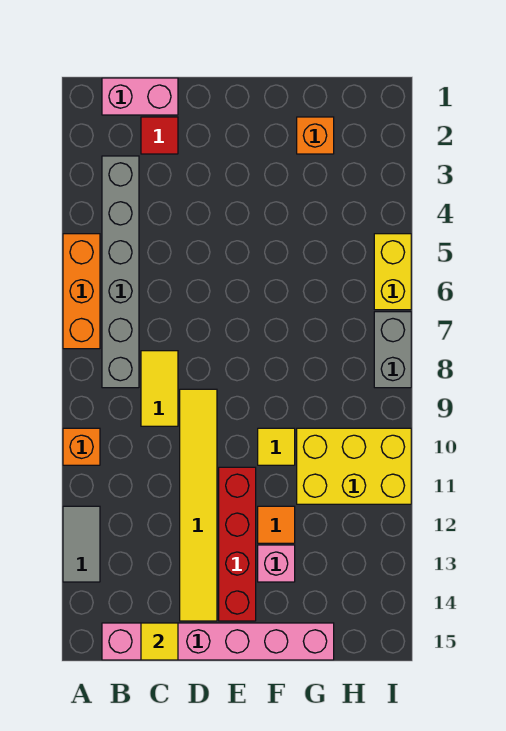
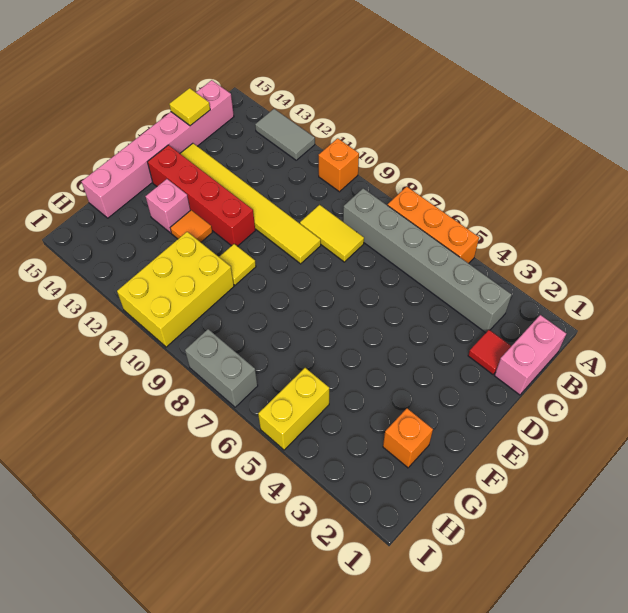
yellow 1x2 brick [374,234,411,310] -> yellow 1x2 brick turned to [258,368,329,450]

